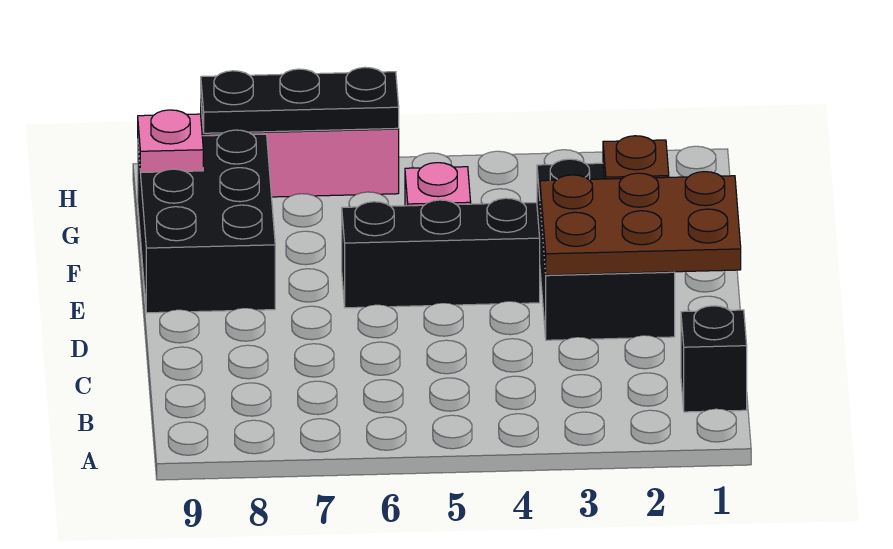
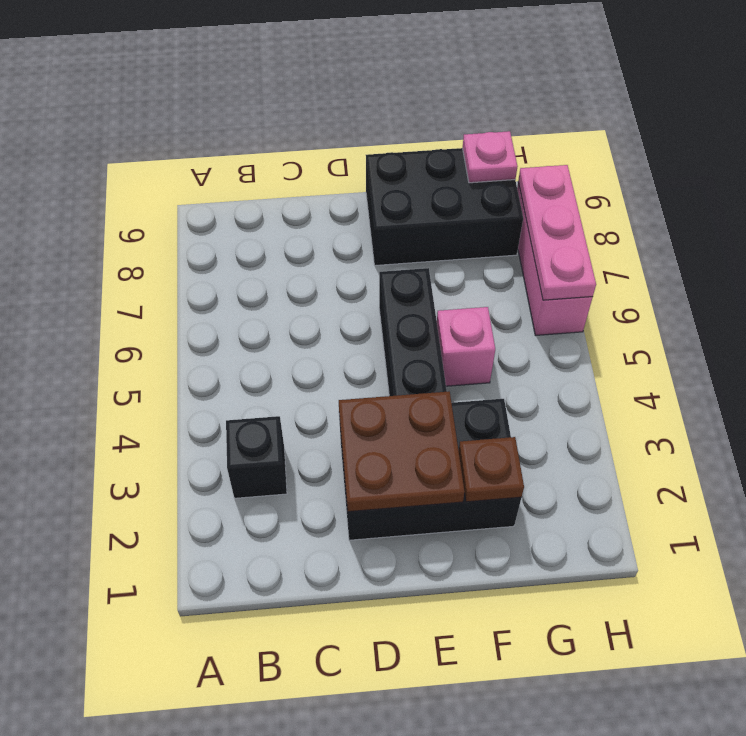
black 1x1 brick [681,306,747,412] -> black 1x1 brick moved to [226,416,287,498]
brown 2x3 plate [540,172,741,275] -> brown 2x2 plate [339,391,465,512]
black 1x3 plate [201,67,399,133] -> pink 1x3 plate [518,165,596,300]

